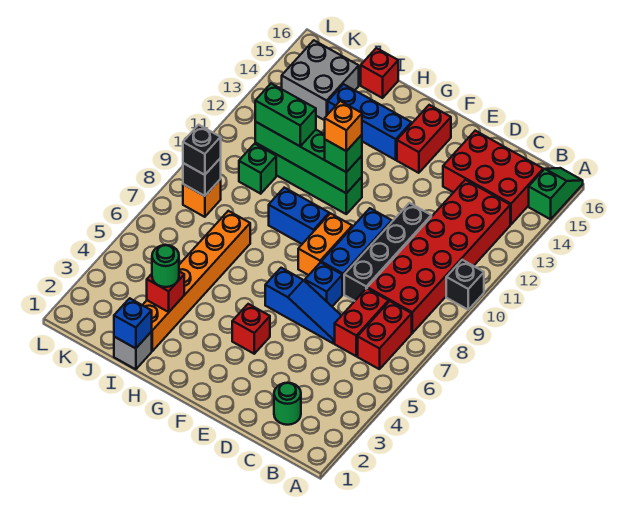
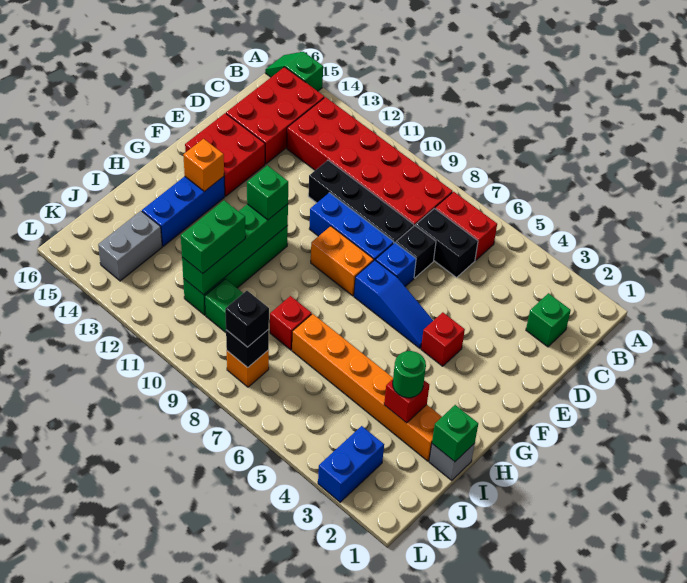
black 1x1 brick [446,260,484,310] -> black 1x1 brick moved to [396,225,436,278]
green 1x1 round brick [274,383,301,425] -> green 1x1 brick [526,293,571,347]
red 1x2 brick [335,288,389,356] -> black 1x2 brick [416,208,478,278]
blue 1x3 slope [265,268,341,343] -> blue 1x3 slope turned to [354,260,433,348]
red 1x2 brick [397,105,451,173] -> red 2x2 brick [185,113,265,196]
blue 1x2 brick [269,188,329,244] -> blue 1x2 brick moved to [318,426,384,502]
orange 1x1 brick [325,101,362,151] -> orange 1x1 brick moved to [183,139,224,192]
blue 1x1 brick [114,298,152,348] -> green 1x1 brick [432,405,478,462]
red 1x1 brick [361,48,398,98] -> red 1x1 brick moved to [270,296,312,350]
grey 2x2 brick [282,40,359,120] -> grey 1x2 brick [98,211,162,281]

